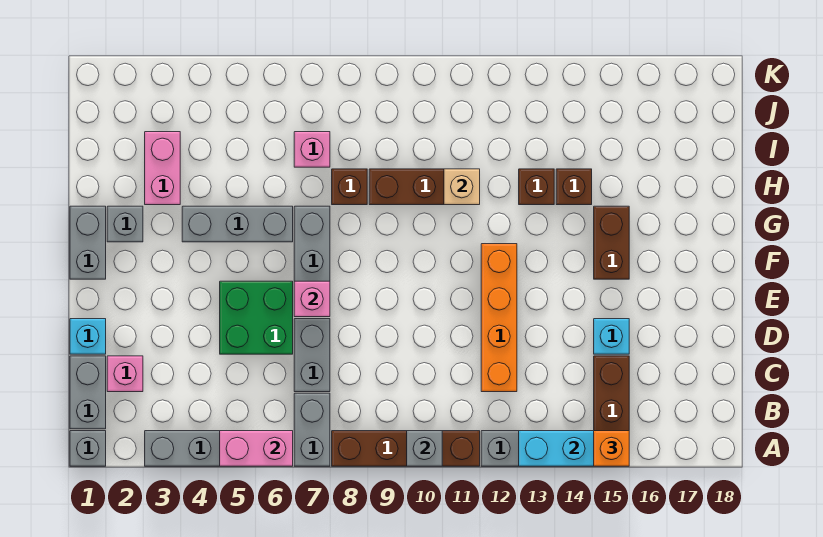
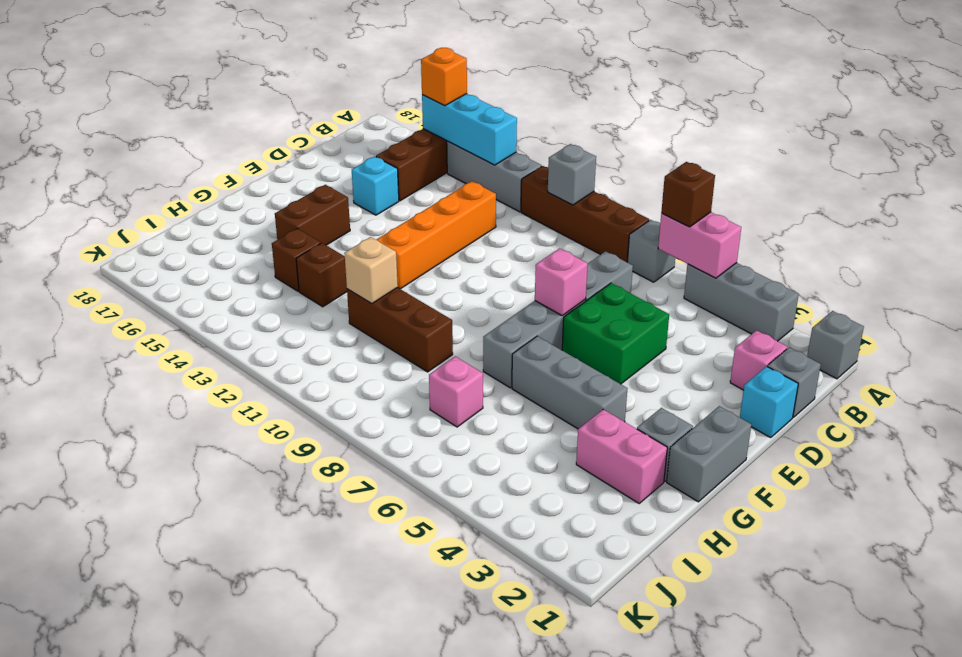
grey 1x2 brick [294,393,330,466] -> grey 1x1 brick [627,220,675,282]
grey 1x2 brick [70,356,106,429] -> grey 1x1 brick [767,347,821,418]
pink 1x2 brick [145,132,180,205] -> pink 1x2 brick turned to [576,409,667,503]
brown 1x1 brick [332,169,367,205] -> brown 1x1 brick moved to [661,162,715,227]

